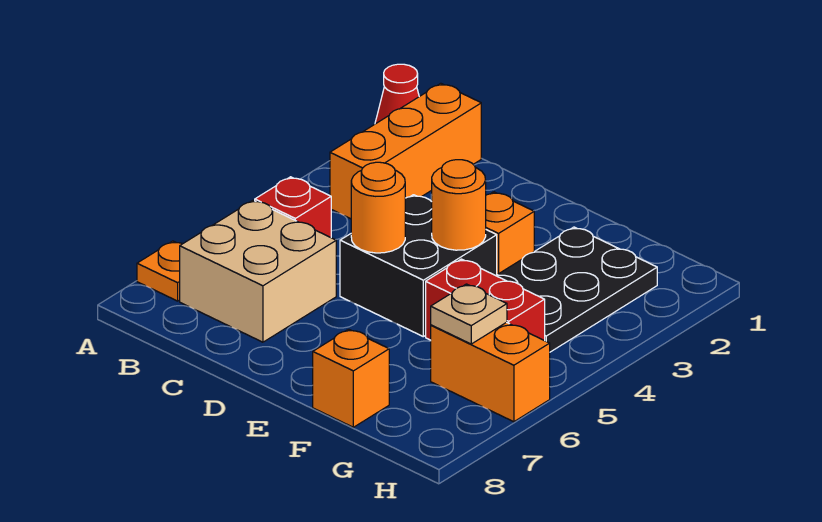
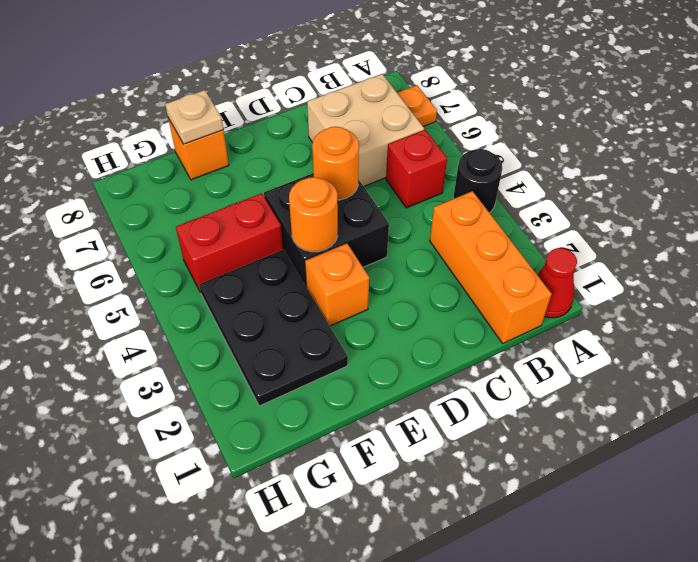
none -> black 1x1 round brick [453,149,502,213]
orange 1x2 brick [431,322,550,422] -> none
tan 1x1 plate [431,284,507,344] -> tan 1x1 plate moved to [165,90,223,144]

